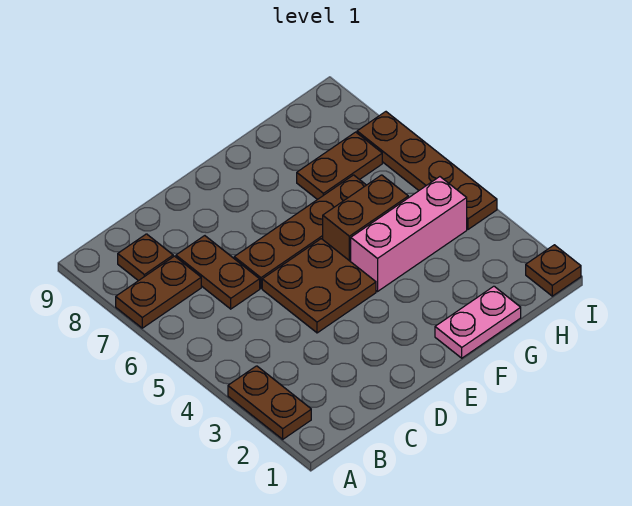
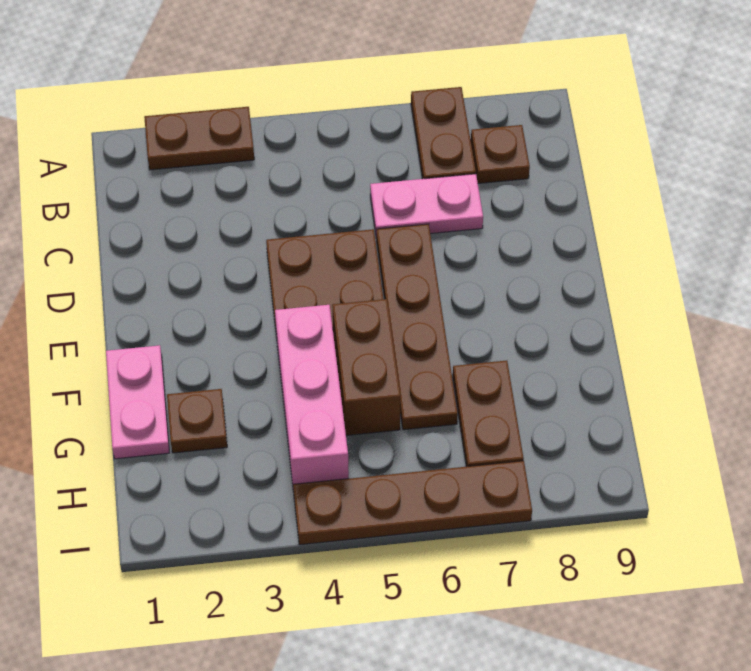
brown 1x2 plate [176,236,260,309] -> pink 1x2 plate [370,174,483,238]
brown 1x1 plate [526,245,581,296] -> brown 1x1 plate moved to [167,389,227,453]

